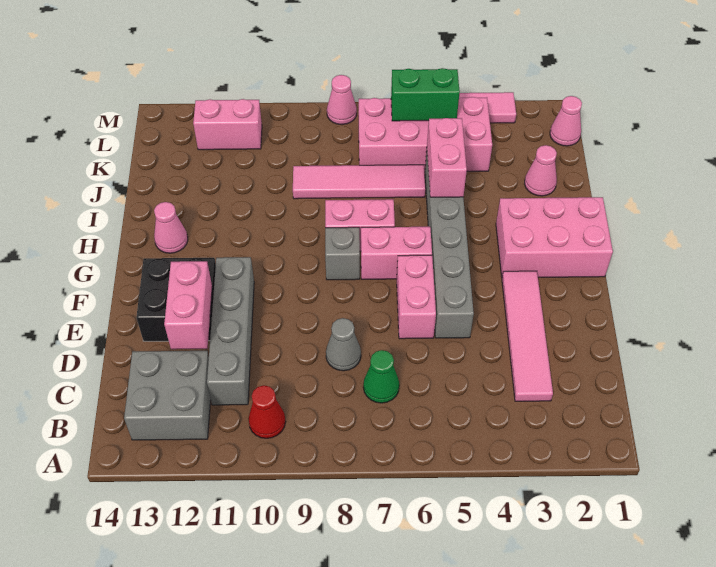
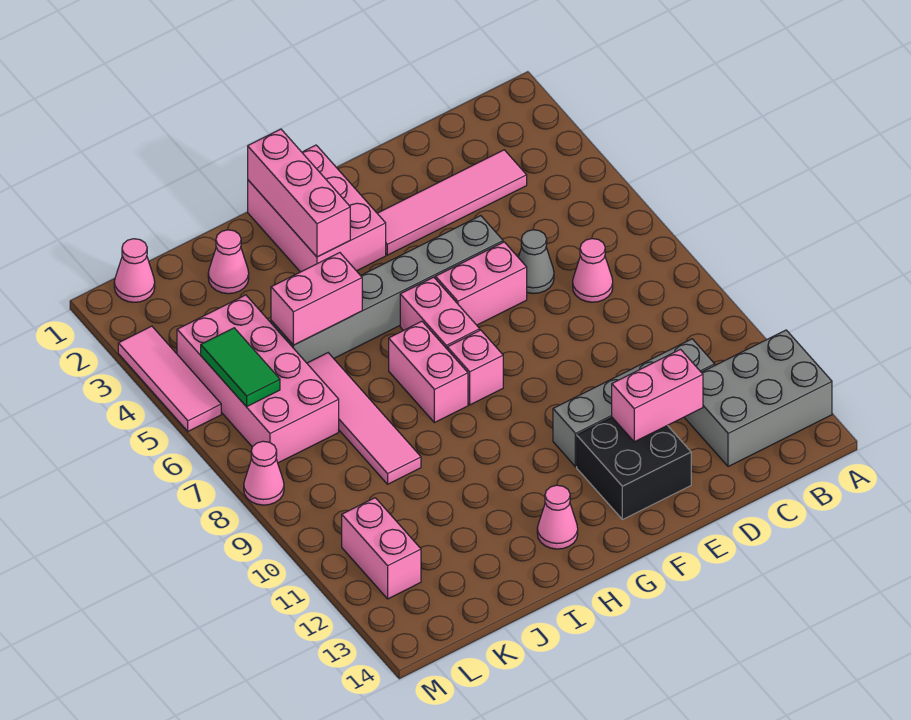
red 1x1 cone [248,385,286,438] -> none
grey 2x2 brick [124,351,211,440] -> grey 2x3 brick [684,330,832,467]
green 1x1 cone [363,350,399,403] -> pink 1x1 cone [573,239,613,302]
grey 1x1 cone [326,318,361,371] -> grey 1x1 cone moved to [518,230,554,294]
grey 1x1 brick [325,227,360,280] -> pink 1x1 brick [447,330,503,405]
none -> pink 1x3 brick [248,129,350,257]
green 1x2 brick [391,68,460,121] -> green 1x2 tile [201,328,280,407]

